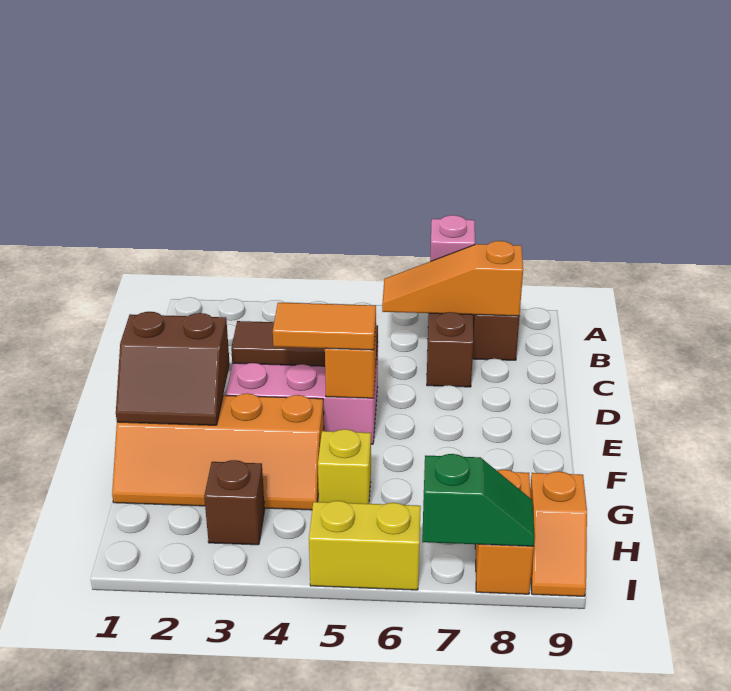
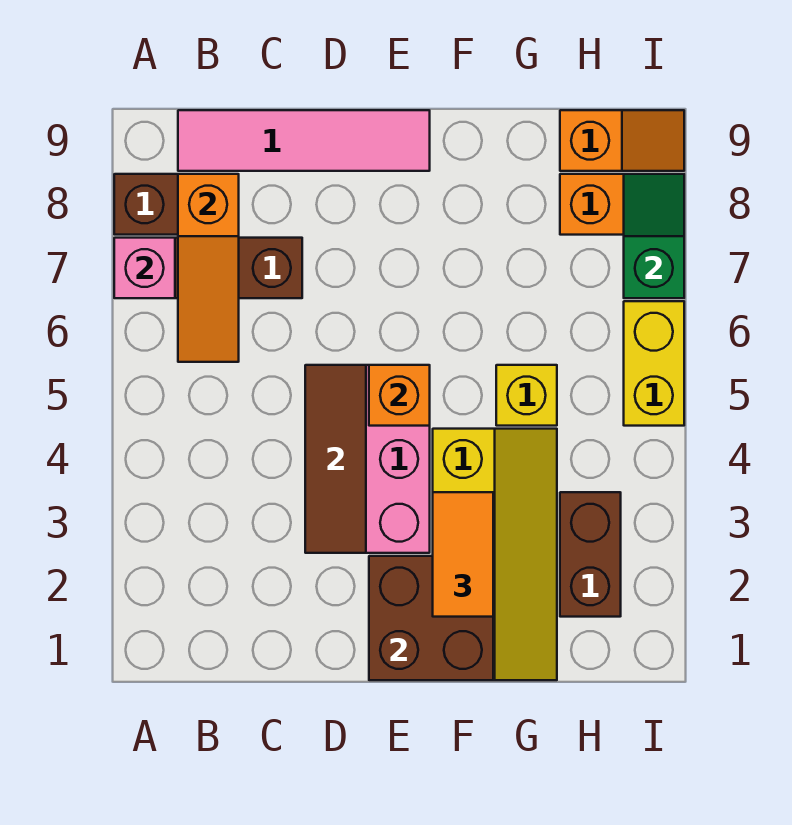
none -> pink 1x4 tile [178,110,430,171]
brown 2x2 slope [116,312,230,425] -> brown 2x2 brick [369,556,493,680]
orange 1x2 tile [273,303,376,350] -> orange 1x2 tile moved to [433,492,493,617]
orange 2x4 slope [112,393,324,510] -> yellow 2x4 slope [433,429,557,680]
brown 1x1 brick [204,460,265,545] -> brown 1x2 brick [560,492,621,617]

